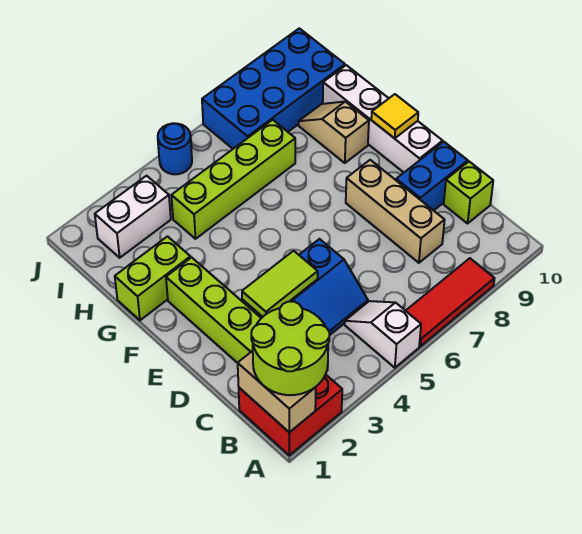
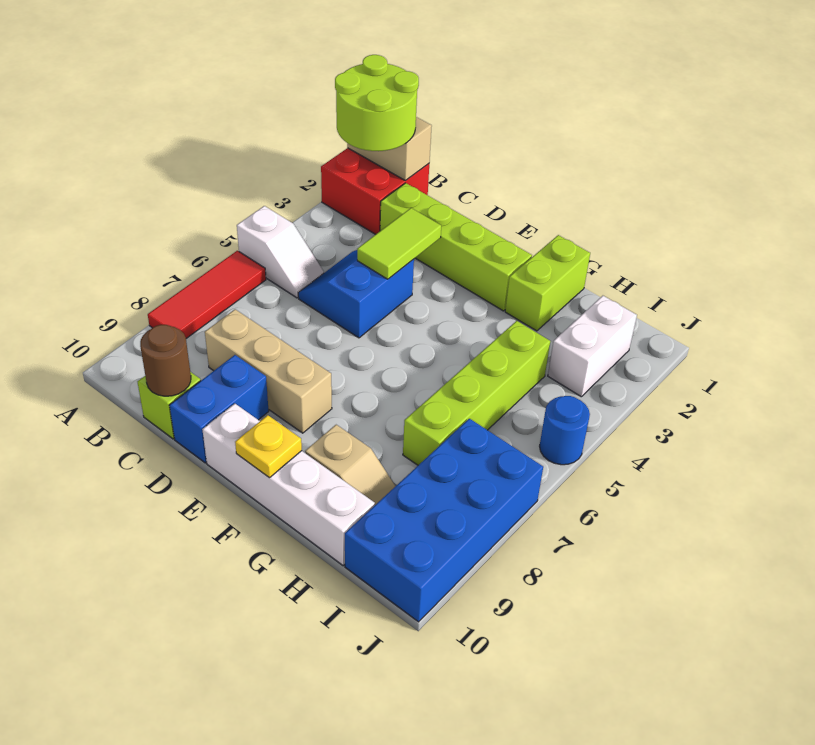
none -> brown 1x1 round brick [140,325,191,396]
yellow 1x1 tile [371,94,418,138] -> yellow 1x1 plate [235,415,302,478]

